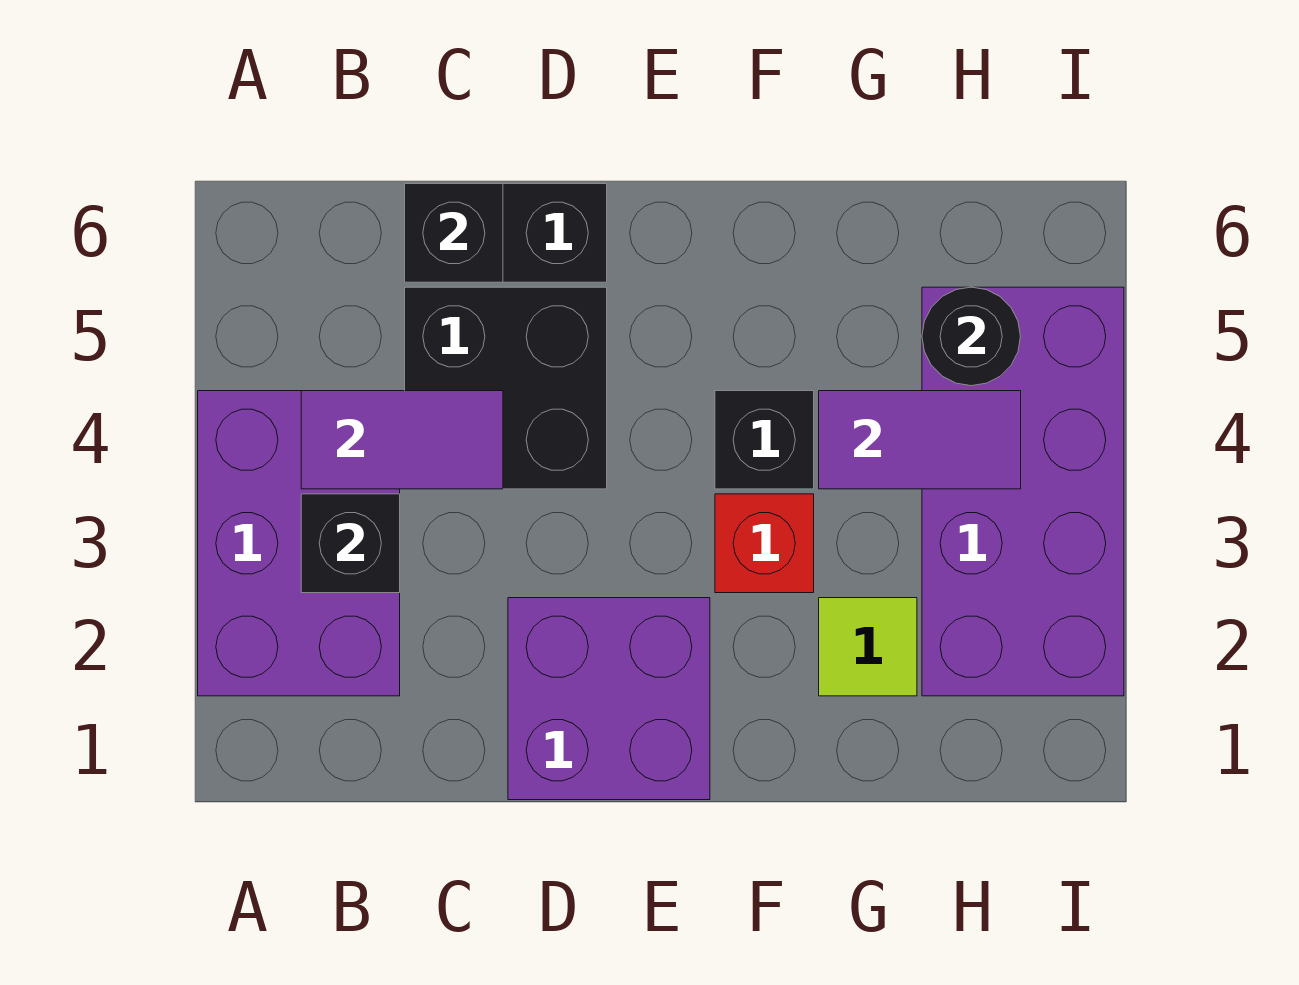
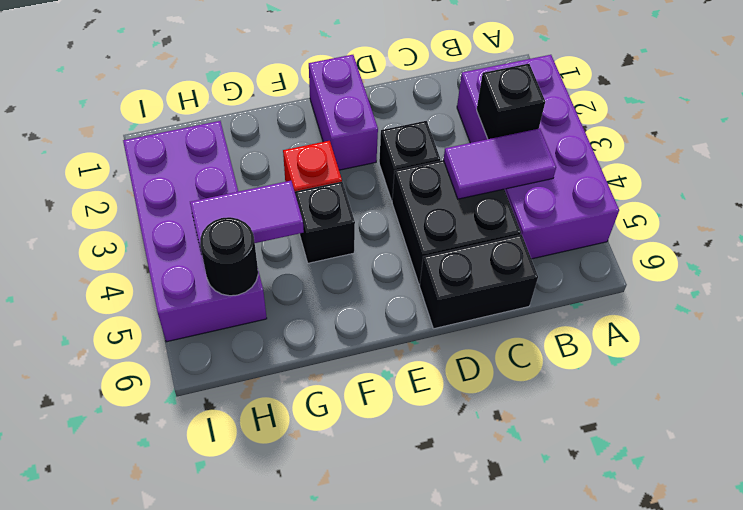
purple 2x3 brick [198,391,400,696] -> purple 2x4 brick [457,55,619,259]
black 1x1 brick [405,184,503,282] -> black 1x1 brick moved to [379,121,440,201]
purple 2x2 brick [508,598,710,800] -> purple 1x2 brick [309,55,378,170]
lime 1x1 tile [819,598,917,696] -> none

